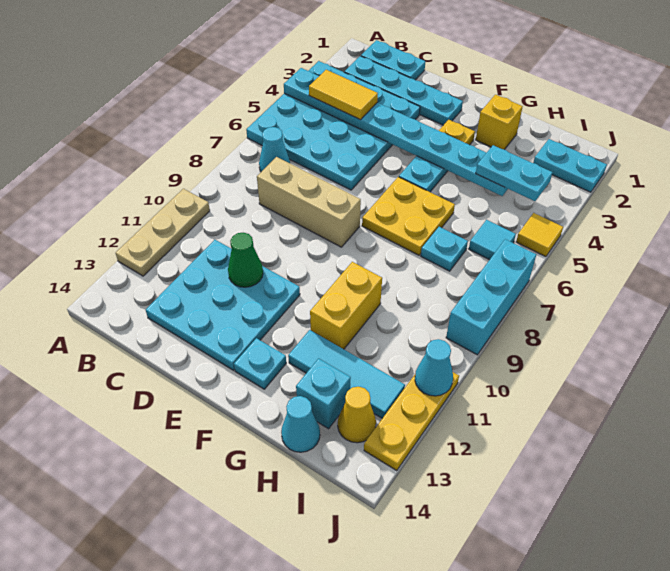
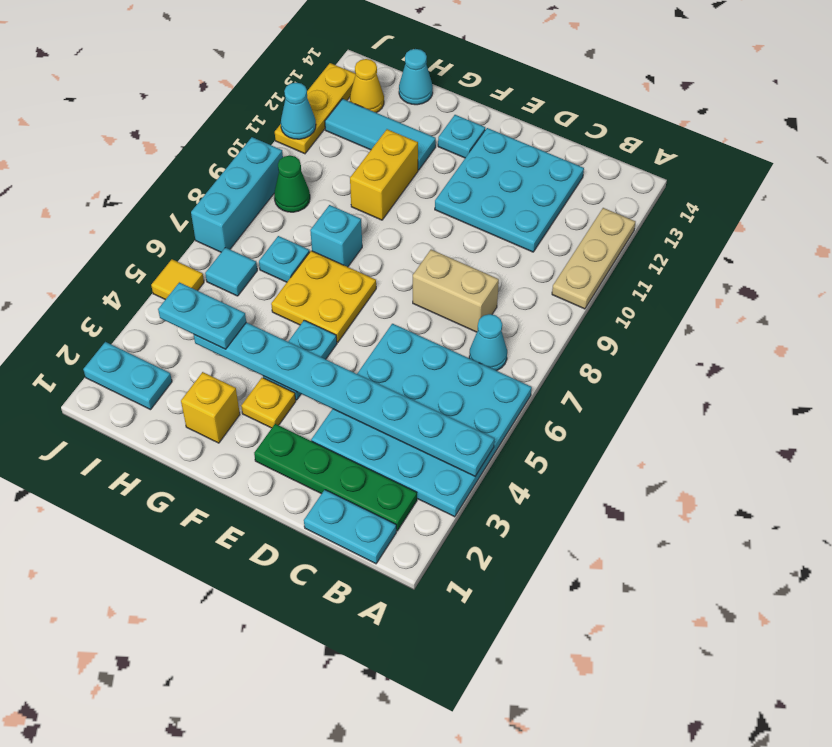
cyan 1x4 plate [344,56,463,125] -> green 1x4 plate [254,424,417,531]
yellow 1x2 tile [309,70,378,120] -> none
tan 1x3 brick [257,157,361,247] -> tan 1x2 brick [413,250,499,332]
green 1x1 cone [228,233,263,287] -> green 1x1 cone moved to [274,156,310,212]
cyan 1x1 brick [296,359,351,429] -> cyan 1x1 brick moved to [310,205,362,267]

